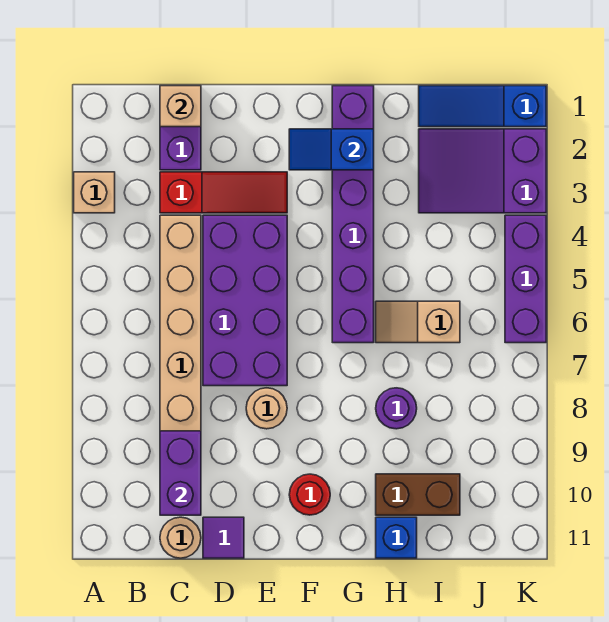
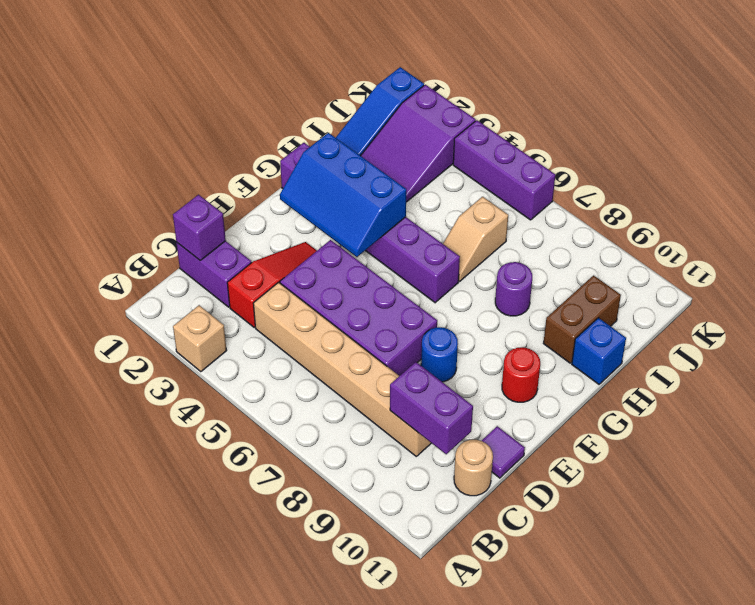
tan 1x1 brick [160,86,201,127] -> purple 1x1 brick [173,195,226,260]
tan 1x1 round brick [246,388,287,429] -> blue 1x1 round brick [421,327,458,382]
blue 1x2 slope [289,129,374,170] -> blue 2x3 slope [280,133,406,257]

